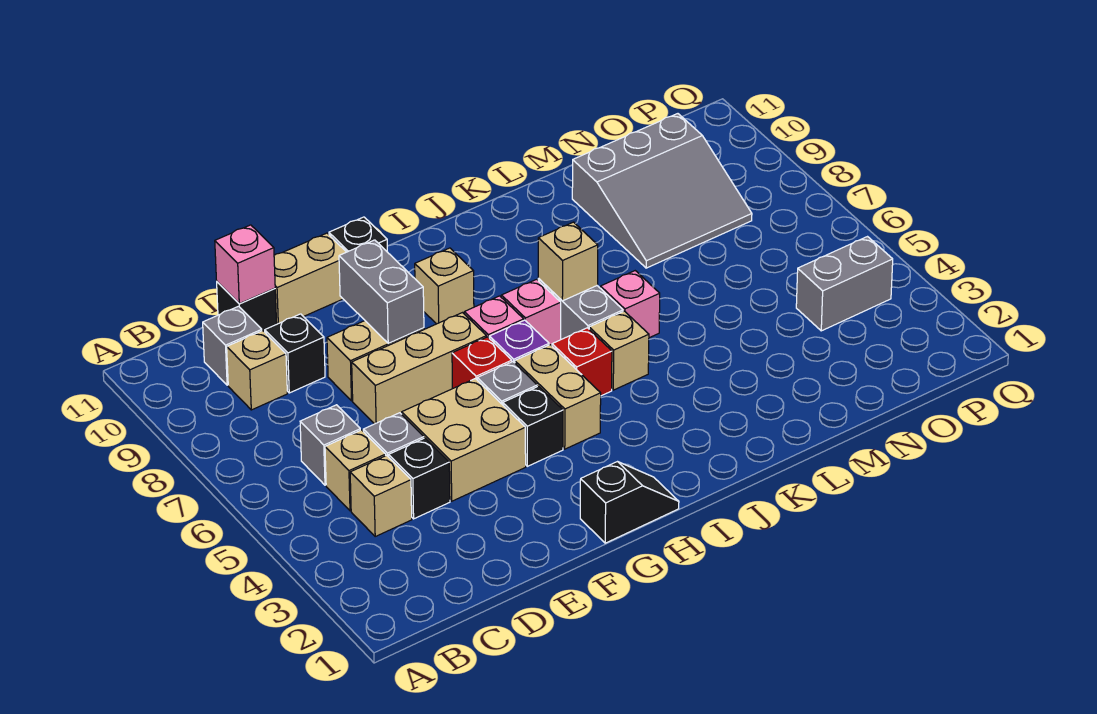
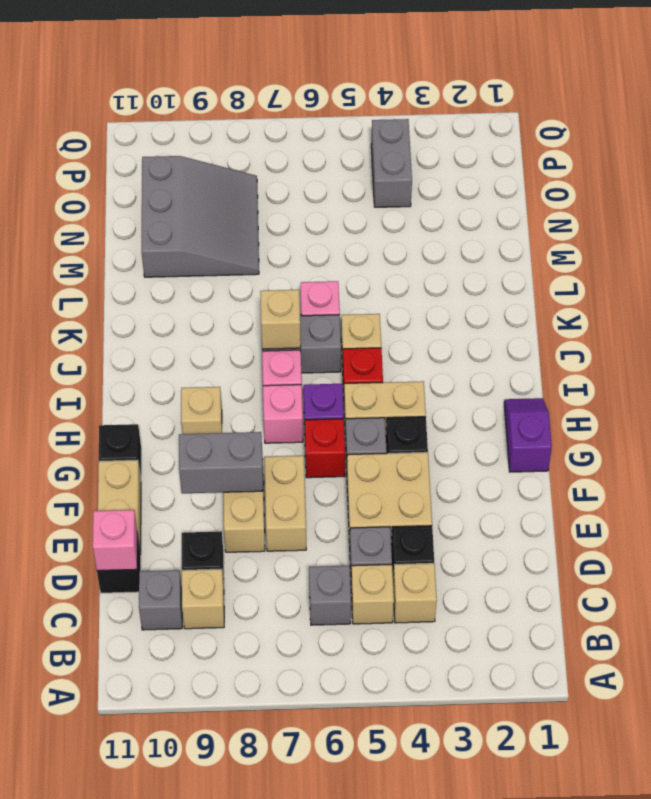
tan 1x3 brick [352,313,486,424] -> tan 1x2 brick [264,456,306,551]
black 1x2 slope [580,462,679,543] -> purple 1x2 slope [504,398,552,472]

